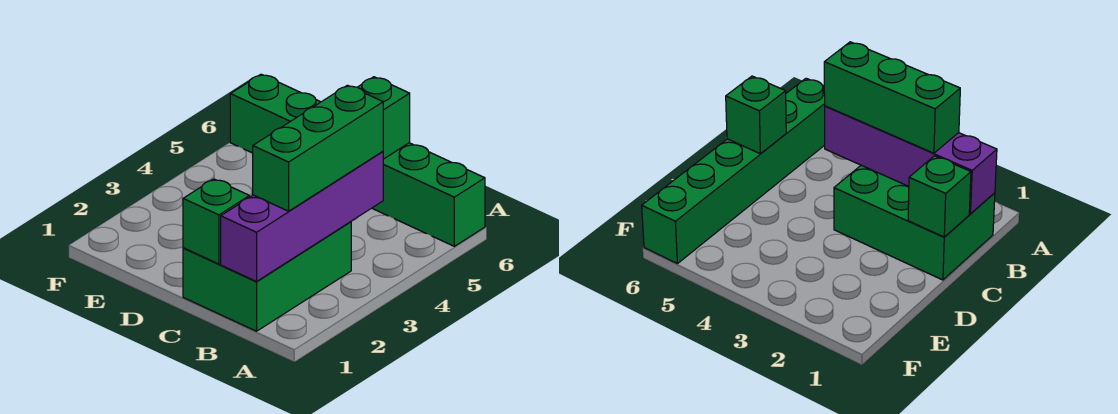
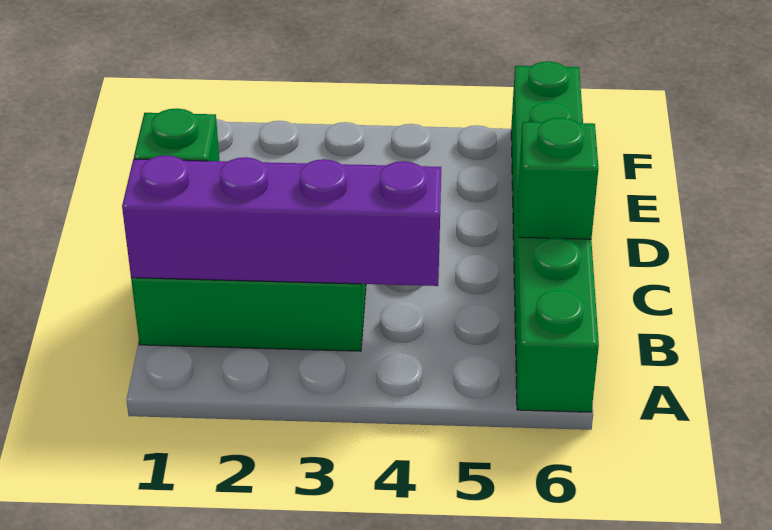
green 1x3 brick [253,85,383,211] -> none

